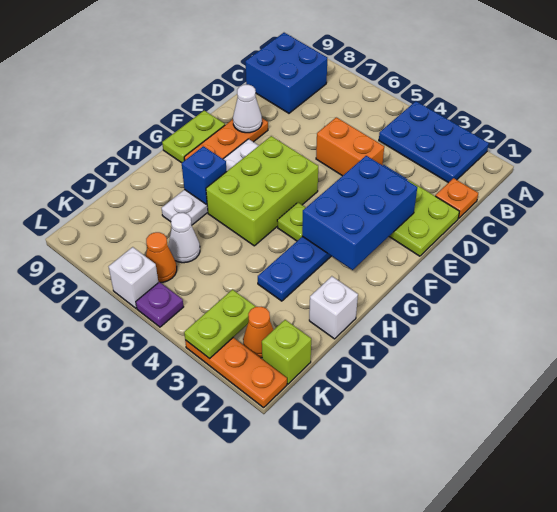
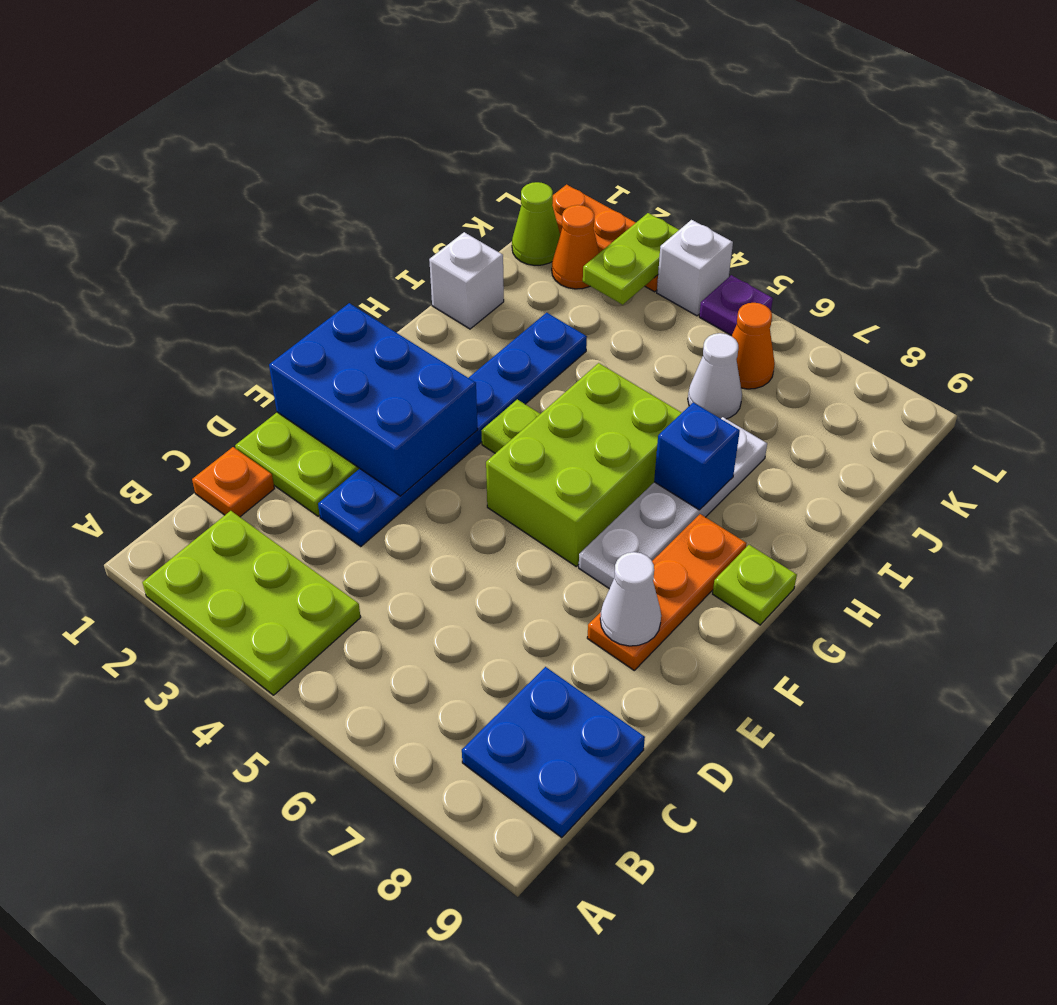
blue 2x3 plate [379,101,489,183] -> lime 2x3 plate [142,511,361,695]
blue 2x2 brick [245,33,327,113] -> blue 2x2 plate [462,667,645,837]
orange 1x2 brick [316,117,384,176] -> none
blue 2x3 brick [302,156,417,270] -> blue 2x3 brick turned to [269,303,478,496]
lime 1x2 plate [162,111,225,163] -> lime 1x1 plate [713,545,797,625]
lime 1x1 brick [262,320,311,384] -> lime 1x1 cone [512,182,560,265]
white 1x1 brick [109,247,158,308] -> white 1x1 brick moved to [657,220,733,316]

